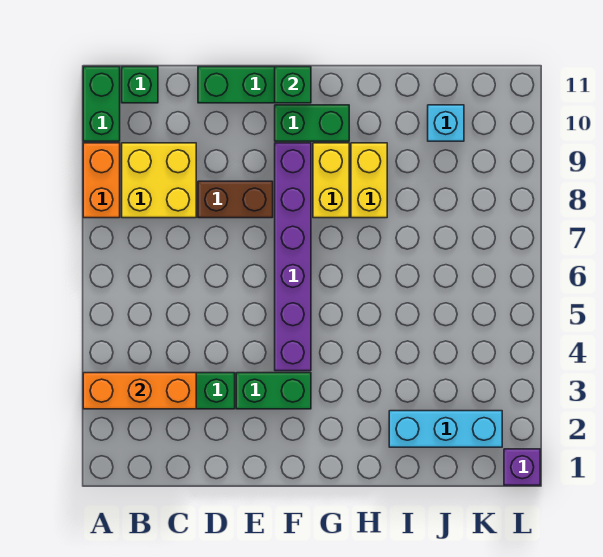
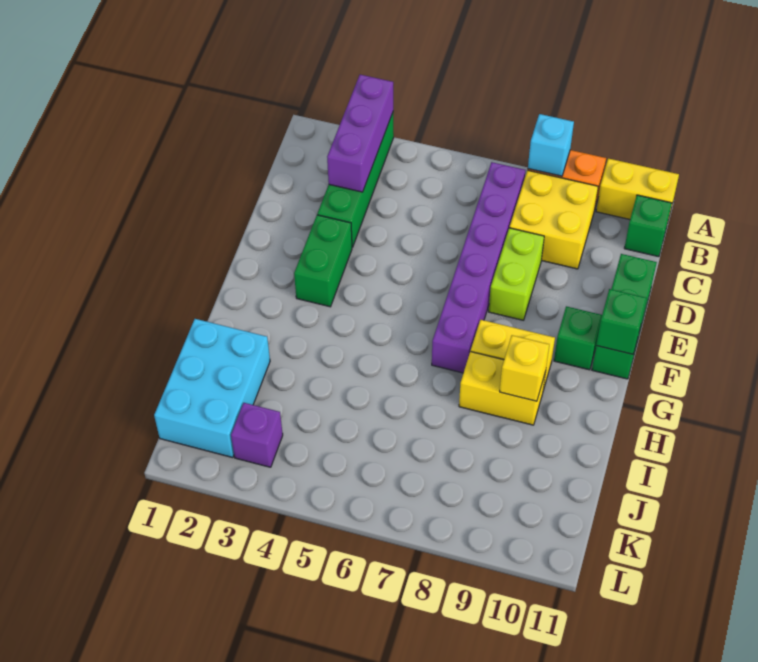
orange 1x3 brick [83,373,196,409] -> purple 1x3 brick [327,75,393,192]
green 1x2 brick [83,67,120,141] -> yellow 1x2 brick [596,158,679,219]
brown 1x2 brick [198,181,273,218] -> lime 1x2 brick [489,228,544,320]
purple 1x6 brick [275,143,311,371] -> purple 1x6 brick turned to [432,162,525,373]
green 1x2 brick [275,105,349,141] -> green 1x1 brick [554,306,602,370]
none -> yellow 1x1 brick [500,335,549,401]
cyan 1x3 brick [389,411,502,447] -> cyan 2x3 brick [154,319,270,458]
cyan 1x1 brick [428,105,464,141] -> cyan 1x1 brick moved to [528,114,574,176]
purple 1x1 brick [504,449,540,485] -> purple 1x1 brick moved to [231,403,283,467]

